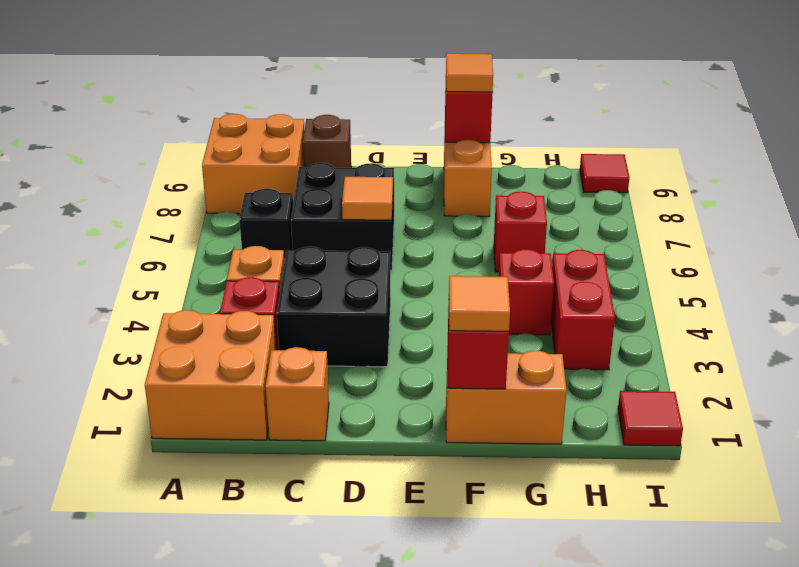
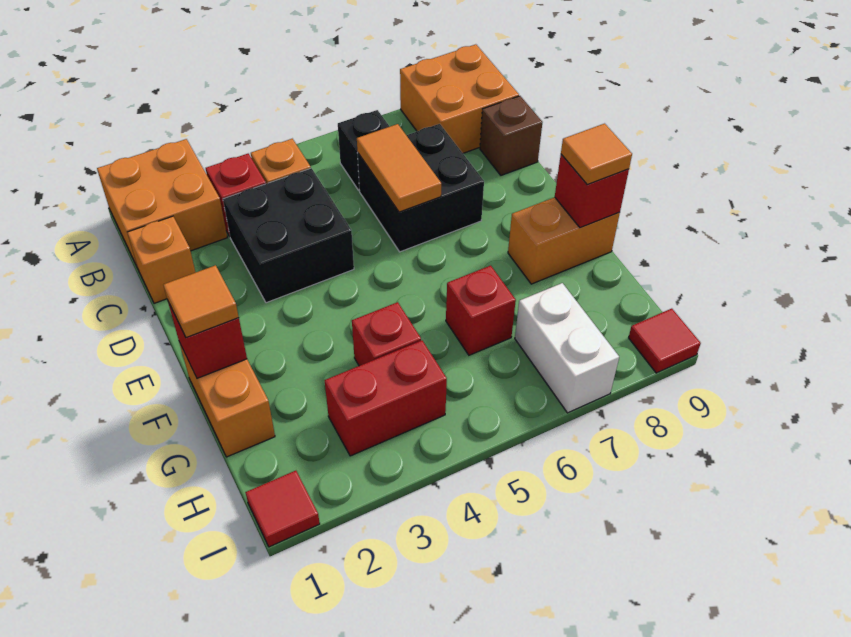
orange 1x1 tile [342,177,393,220] -> orange 1x2 tile [357,124,441,212]
none -> white 1x2 brick [515,283,619,413]

